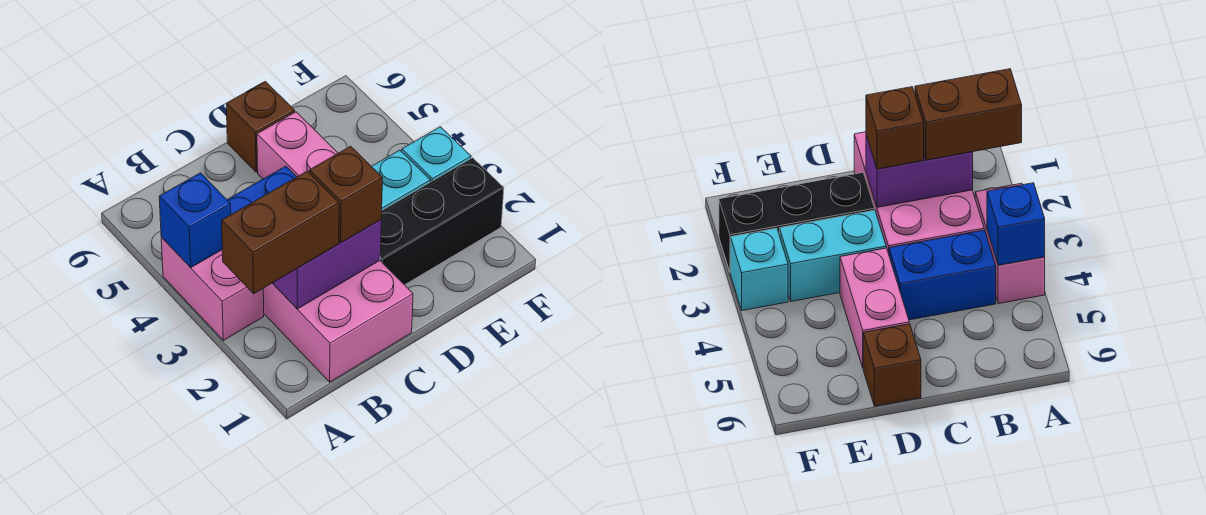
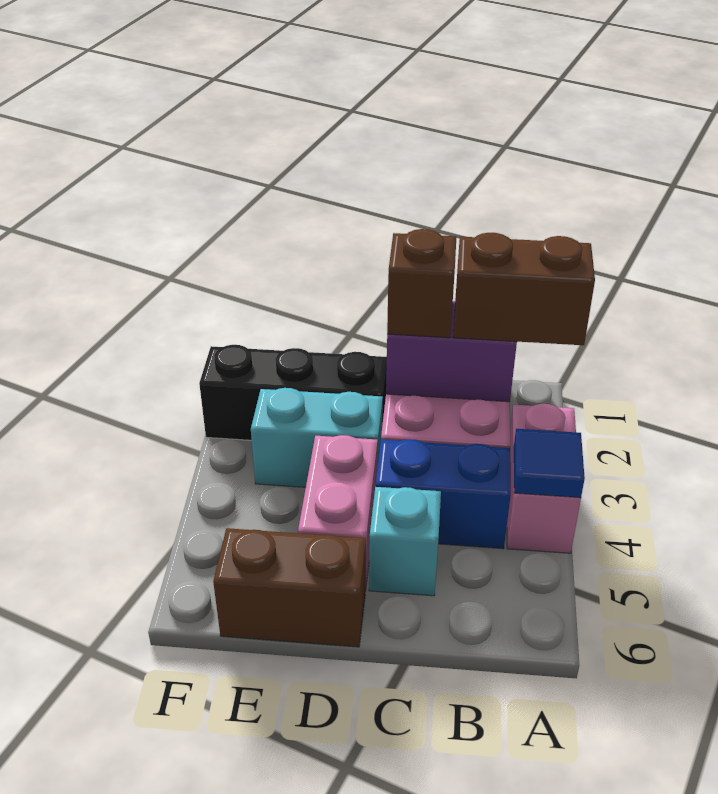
blue 1x1 brick [159,173,231,268] -> blue 1x1 tile [514,429,585,498]
brown 1x1 brick [226,82,295,172] -> brown 1x2 brick [213,528,366,647]
cyan 1x1 brick [402,127,471,182] -> cyan 1x1 brick moved to [369,487,441,596]

